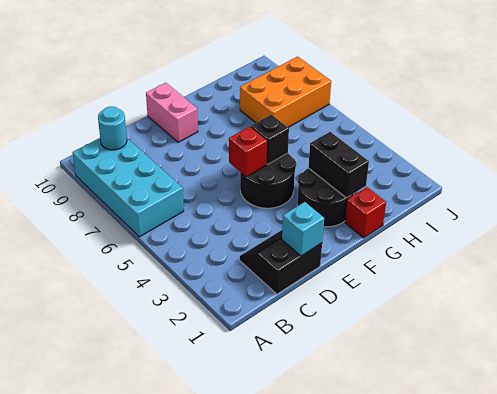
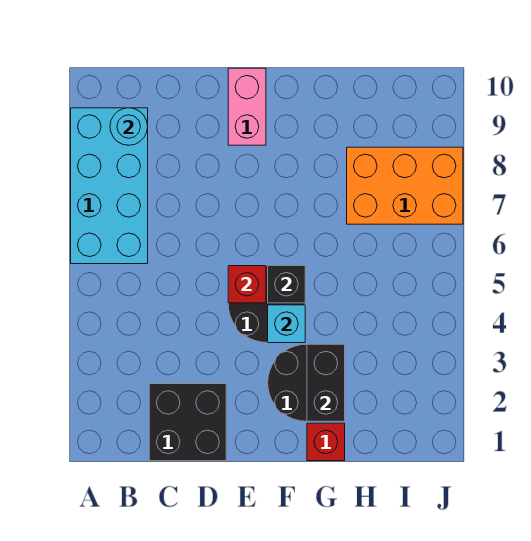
black 2x2 slope [240,230,322,294] -> black 2x2 brick [149,384,226,461]
cyan 1x1 brick [282,202,324,256] -> cyan 1x1 brick moved to [268,305,305,343]

